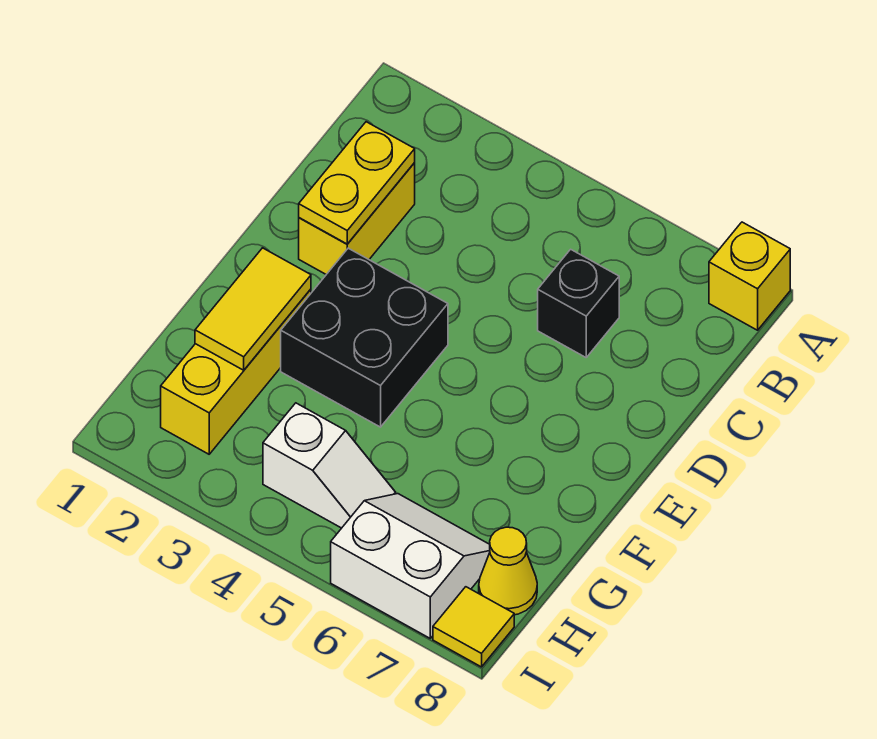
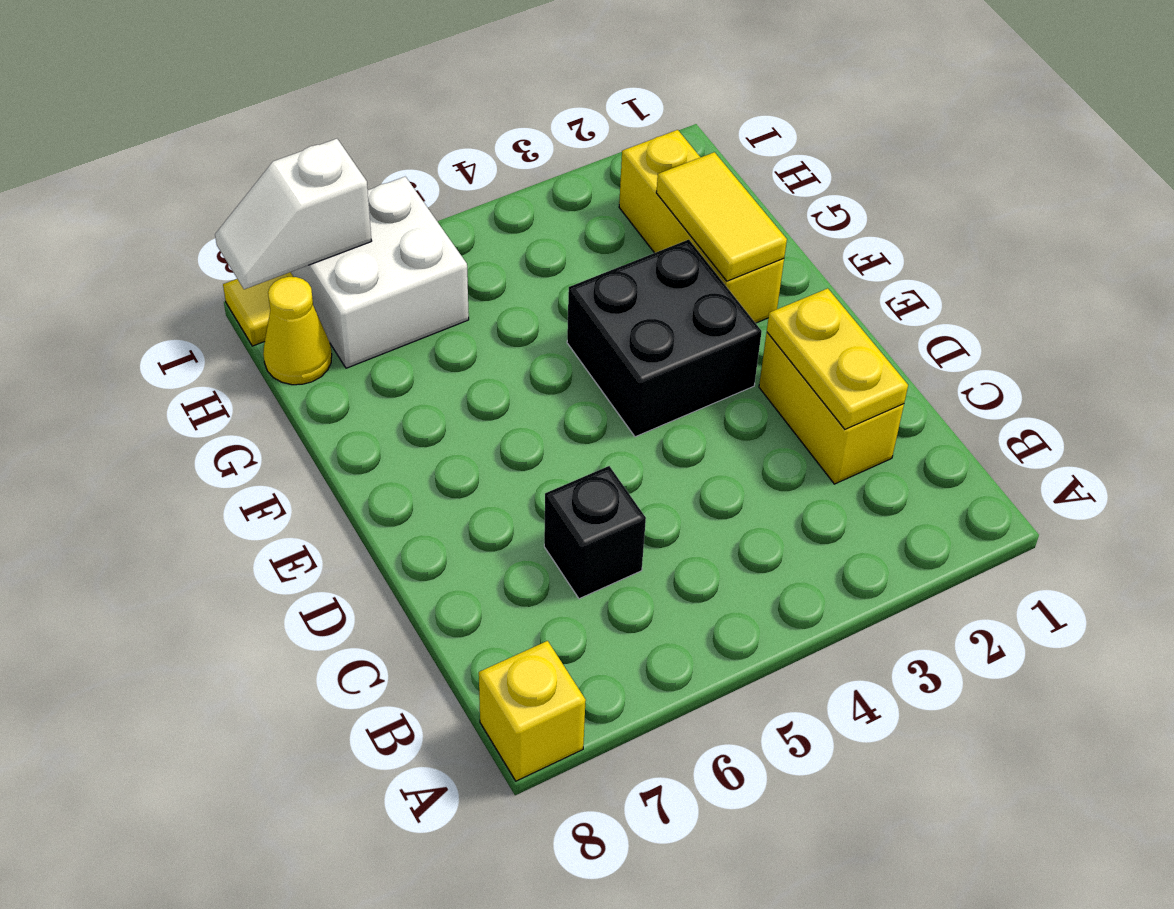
white 1x2 slope [263,403,396,528] -> white 1x2 slope moved to [215,139,372,289]
white 2x2 slope [331,494,490,638] -> white 2x2 brick [291,177,469,368]

